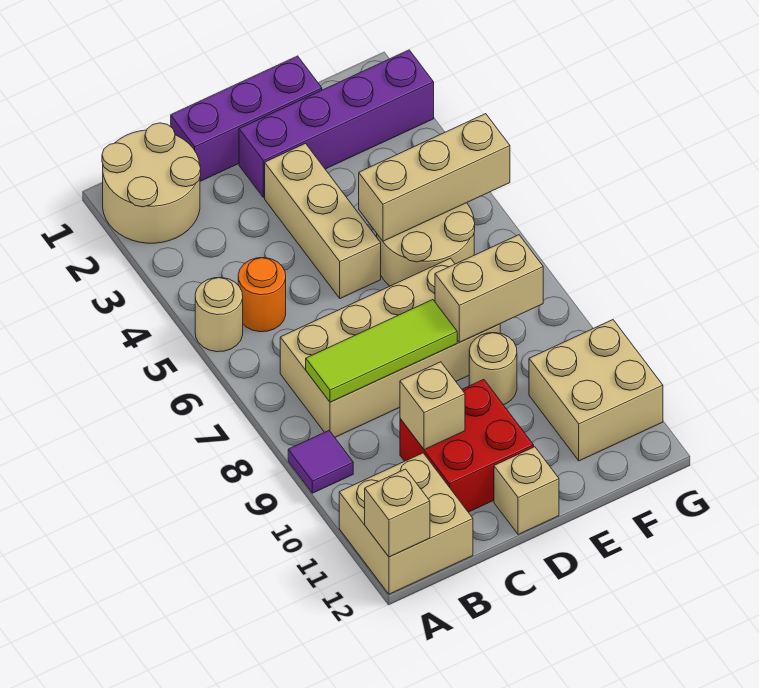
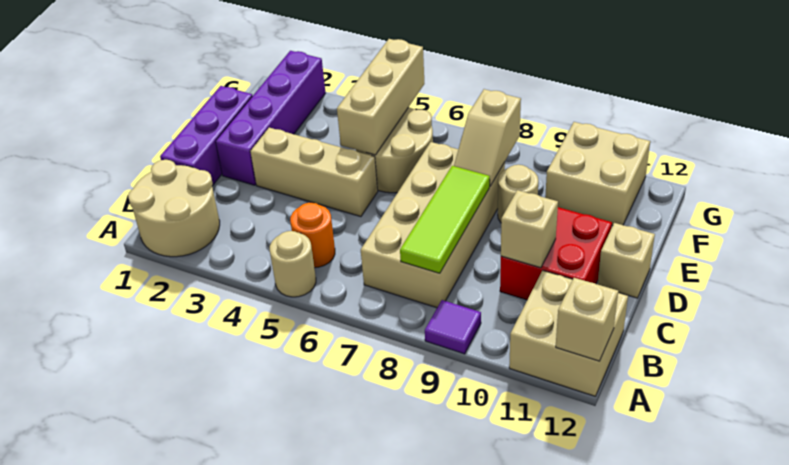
tan 1x2 brick [435,235,543,342] -> tan 1x2 slope [454,89,521,186]

